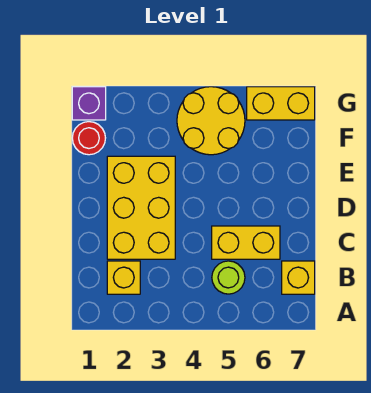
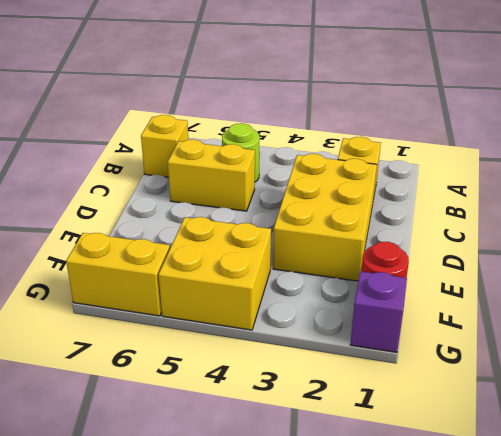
yellow 2x2 round brick [177,87,245,155] -> yellow 2x2 brick [159,217,271,330]

